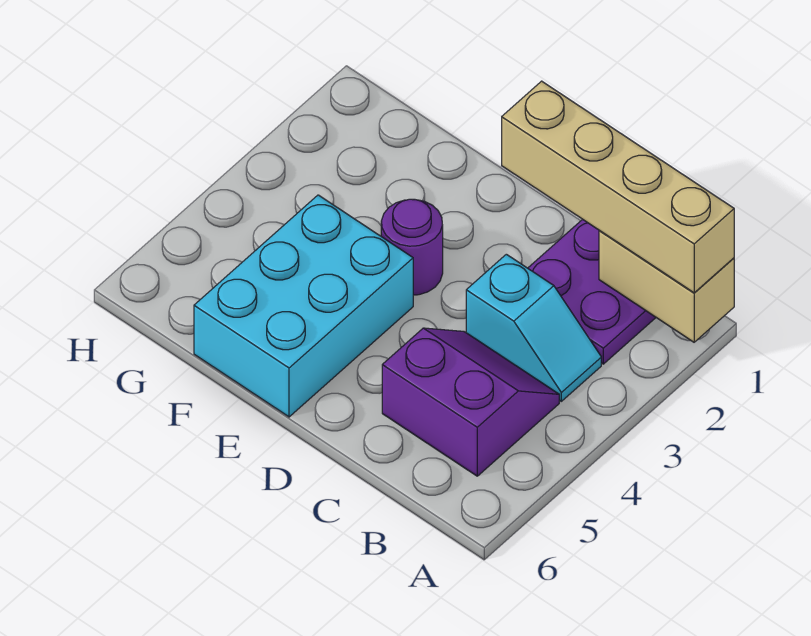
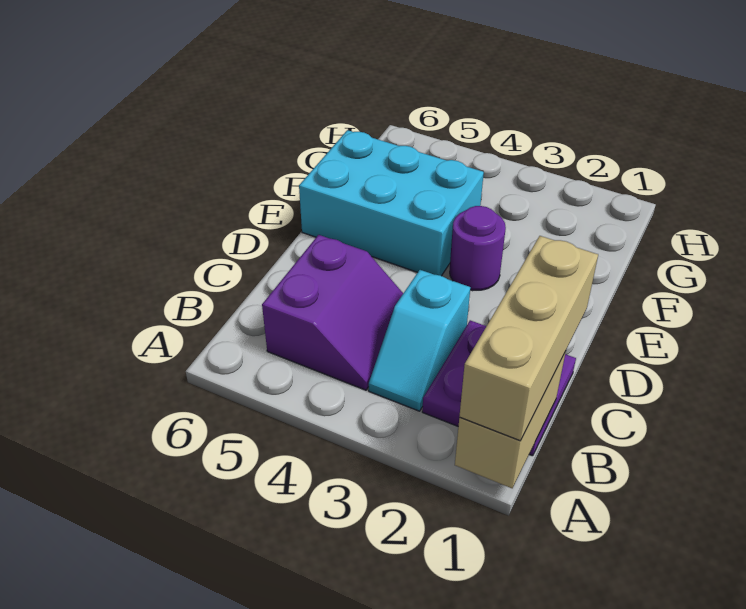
tan 1x4 brick [502,81,734,293] -> tan 1x3 brick [459,236,598,441]

